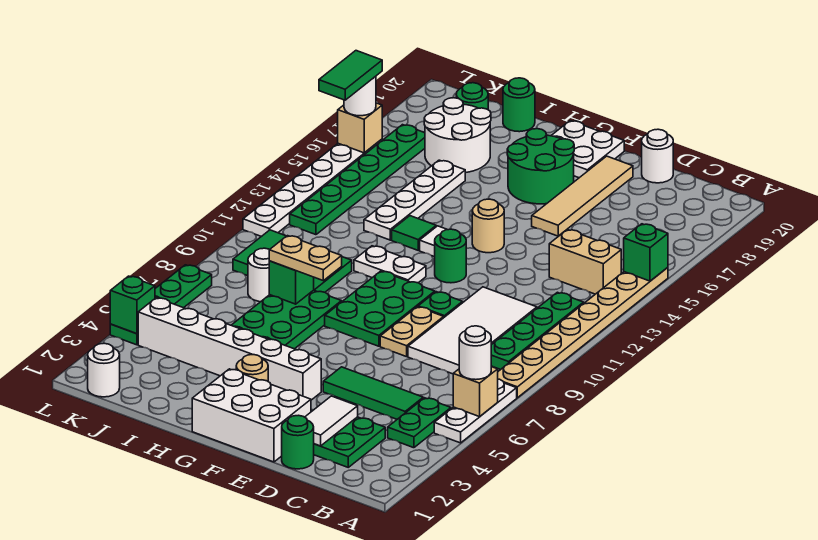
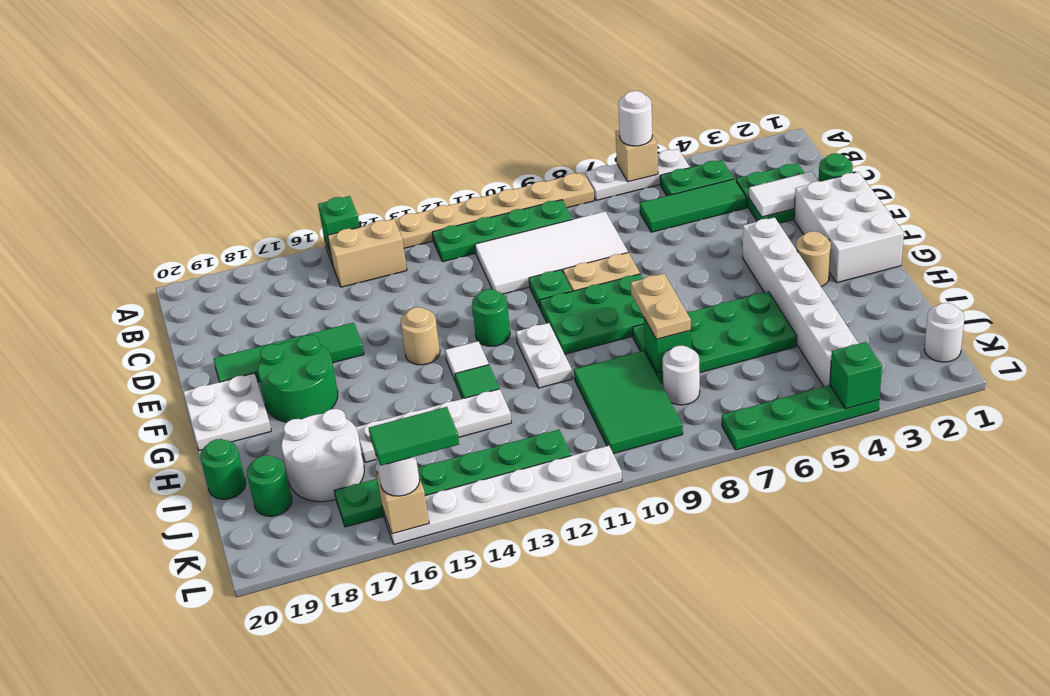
tan 1x2 brick [549,229,621,294] -> tan 1x2 brick turned to [328,219,407,287]
green 1x3 tile [323,367,423,419] -> green 1x3 tile turned to [640,179,747,232]
white 1x1 round brick [642,129,673,183] -> none
tan 1x4 tile [532,156,633,236] -> green 1x4 tile [213,323,364,382]

